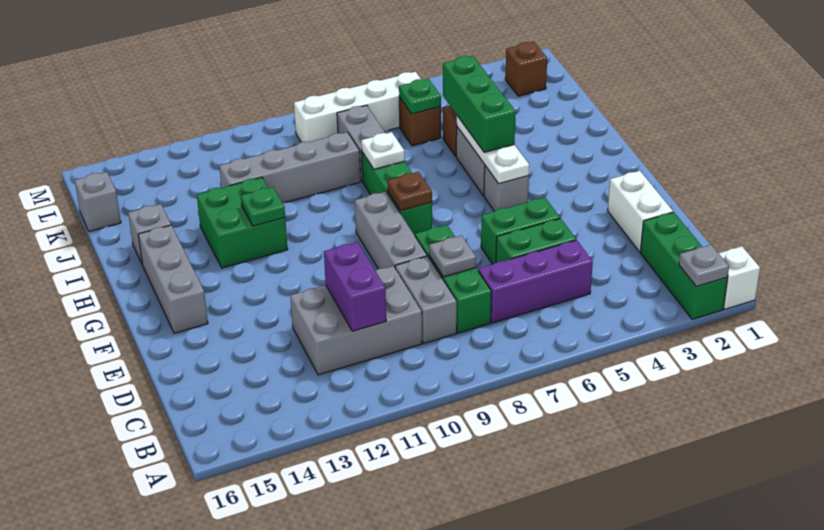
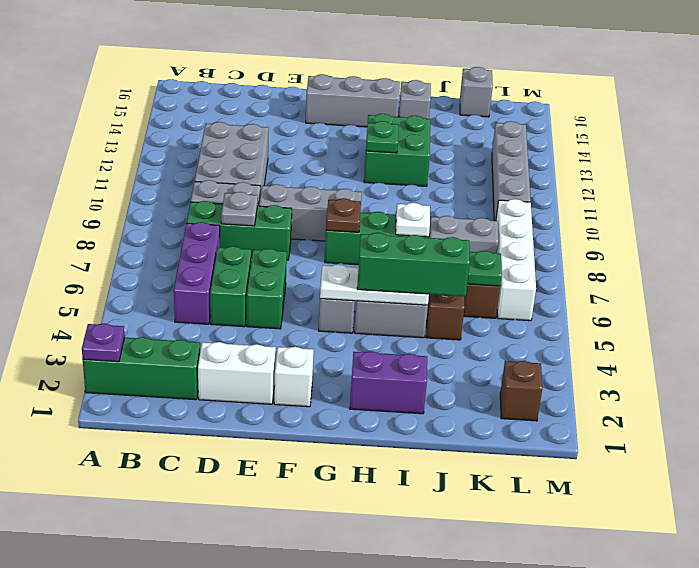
white 1x1 brick [719,246,760,309] -> white 1x1 brick moved to [274,347,314,407]
grey 1x1 plate [679,245,729,287] -> purple 1x1 plate [82,323,125,362]
purple 1x2 brick [324,242,386,331] -> purple 1x2 brick moved to [350,351,427,414]
grey 1x4 brick [219,132,361,203] -> grey 1x4 brick moved to [492,121,531,221]

